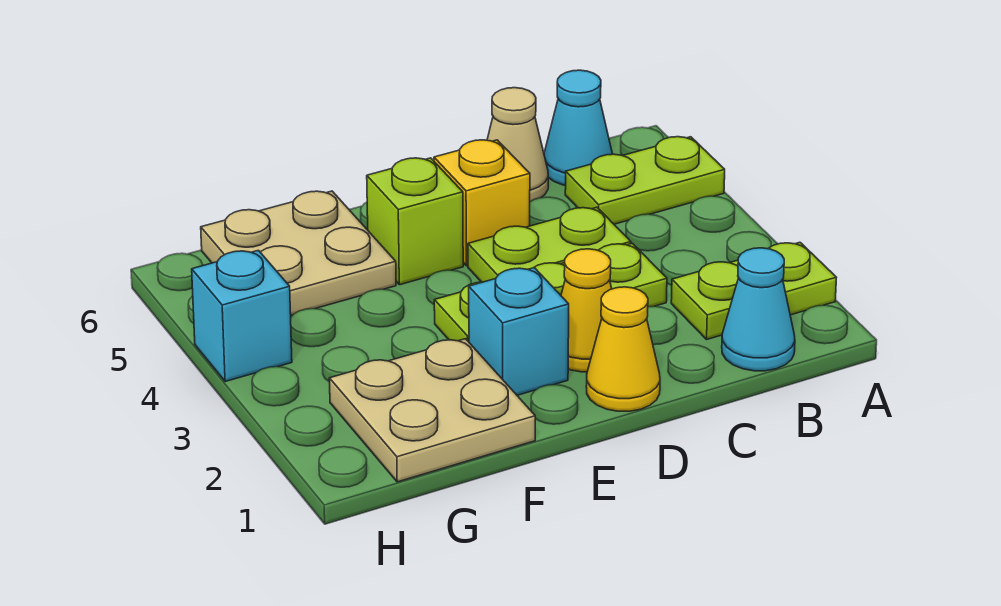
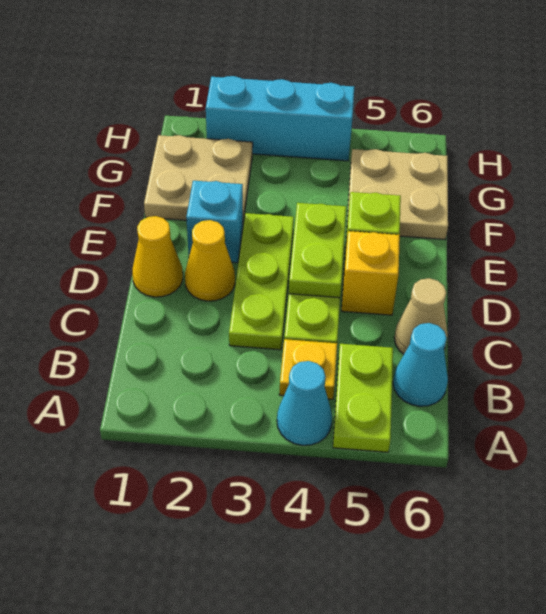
lime 1x2 plate [671,242,837,339] -> lime 1x2 plate moved to [289,203,346,298]
cyan 1x1 cone [722,248,795,371] -> cyan 1x1 cone moved to [277,361,332,445]
none -> yellow 1x1 plate [279,339,337,399]
cyan 1x1 brick [192,250,292,382] -> cyan 1x3 brick [206,76,354,161]

